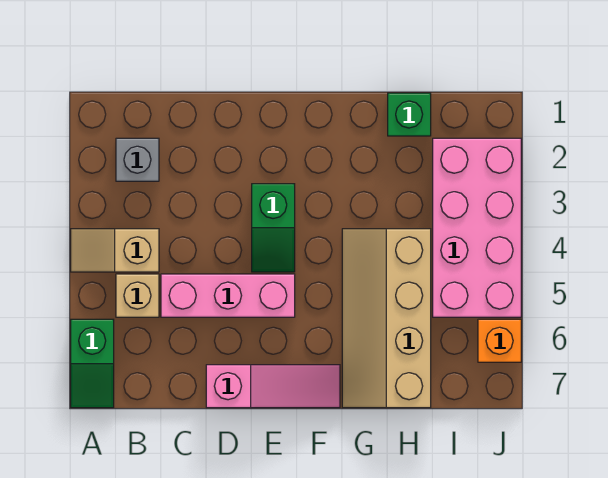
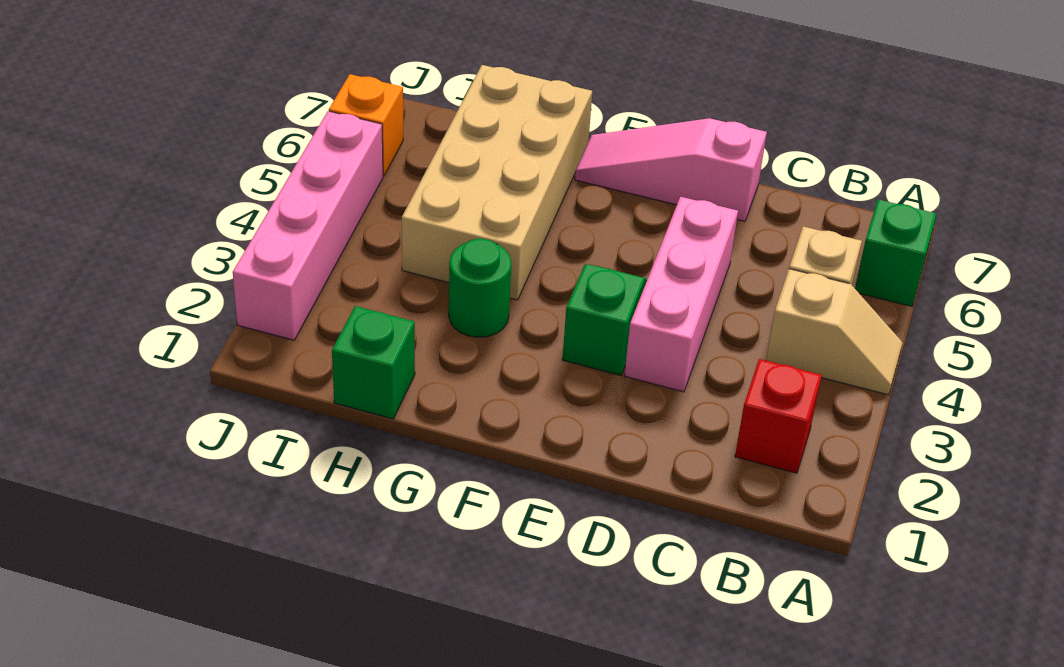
grey 1x1 brick [116,138,159,181] -> red 1x1 brick [735,359,822,473]
pink 1x3 brick [161,274,295,317] -> pink 1x3 brick turned to [624,197,738,392]
none -> green 1x1 round brick [449,239,511,337]
tan 2x4 slope [342,229,431,408] -> tan 2x4 brick [402,65,592,300]
pink 2x4 brick [433,138,521,317] -> pink 1x4 brick [233,111,383,340]

